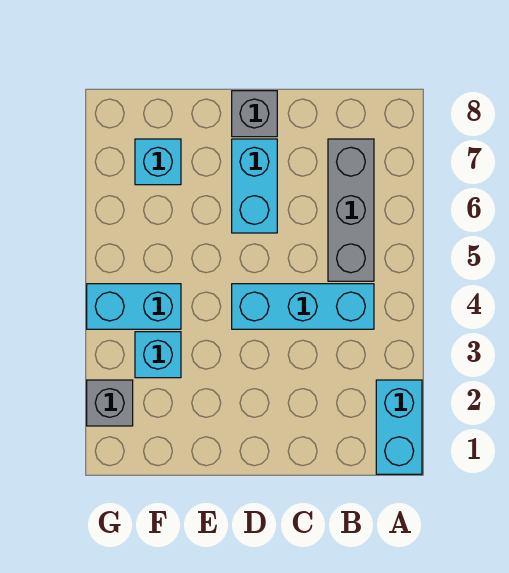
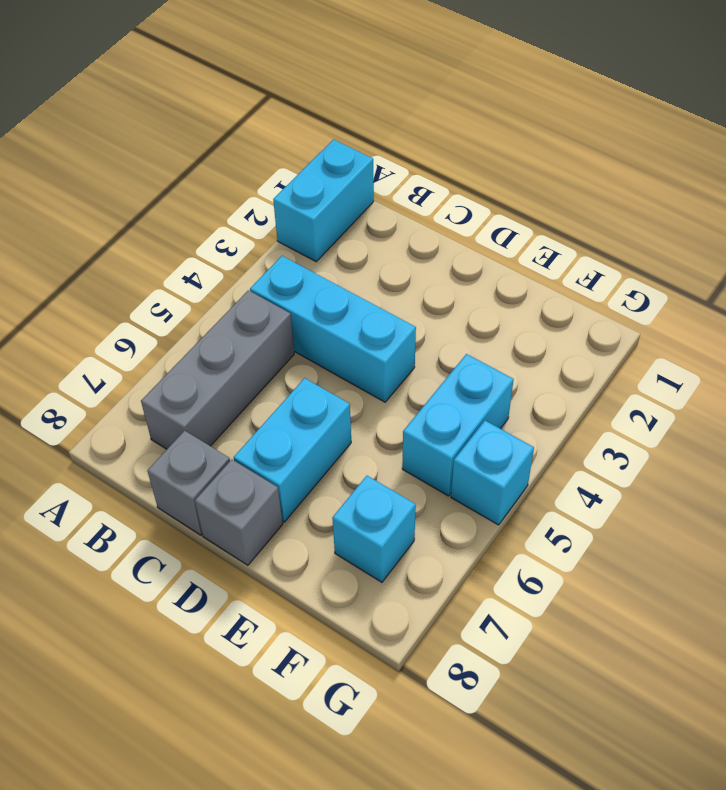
cyan 1x1 brick [135,332,181,378] -> cyan 1x1 brick moved to [451,421,534,525]
cyan 1x2 brick [87,284,181,329] -> cyan 1x2 brick turned to [402,354,514,496]
grey 1x1 brick [87,380,133,426] -> grey 1x1 brick moved to [148,431,230,535]

